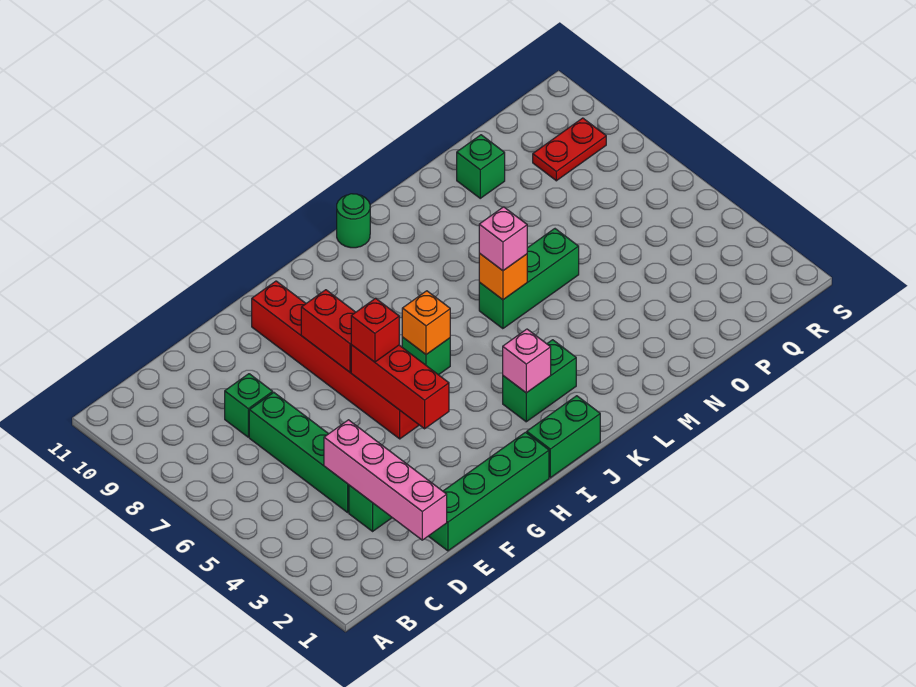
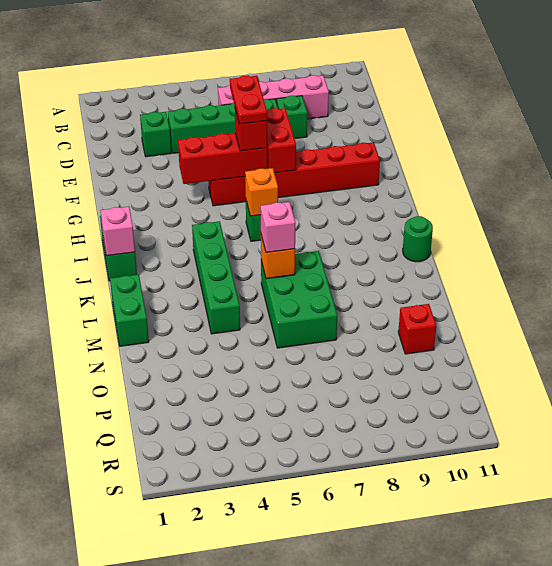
pink 1x4 brick [324,420,447,540] -> pink 1x4 brick moved to [218,75,329,119]
green 1x4 brick [429,432,549,551] -> green 1x4 brick moved to [192,221,240,334]
red 1x2 brick [301,290,356,372] -> red 1x2 brick turned to [267,108,296,173]
green 1x2 brick [503,340,576,422] -> green 1x2 brick moved to [110,275,149,346]
pink 1x1 brick [503,329,551,393] -> pink 1x1 brick moved to [101,207,135,256]
green 1x3 brick [479,229,579,329] -> green 2x3 brick [261,251,337,348]
green 1x1 brick [457,135,505,198] -> red 1x1 brick [398,304,436,354]
red 1x2 plate [533,118,606,181] -> red 1x2 plate moved to [230,76,267,124]

